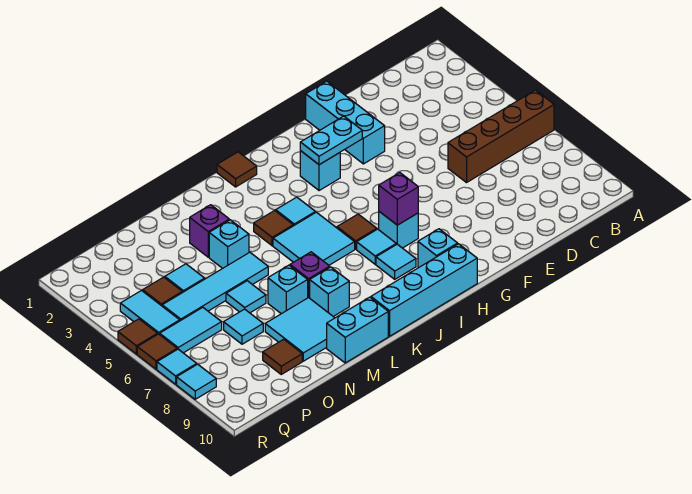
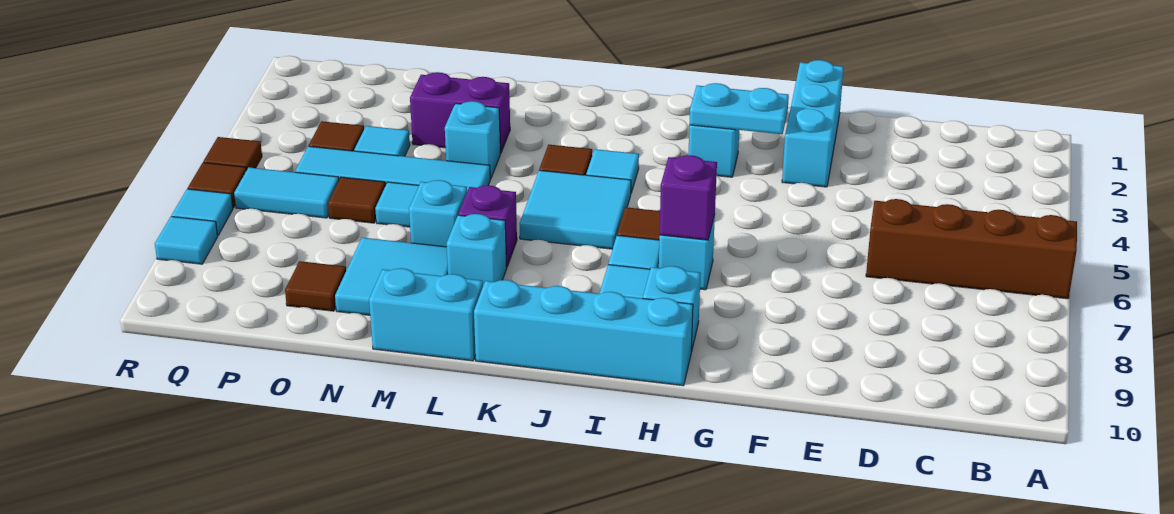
brown 1x1 tile [217,152,257,187] -> brown 1x1 tile moved to [328,177,385,223]
purple 1x1 brick [190,205,229,257] -> purple 1x2 brick [410,72,510,153]
cyan 1x1 tile [224,309,263,344] -> none
cyan 1x2 tile [120,291,180,335] -> none

